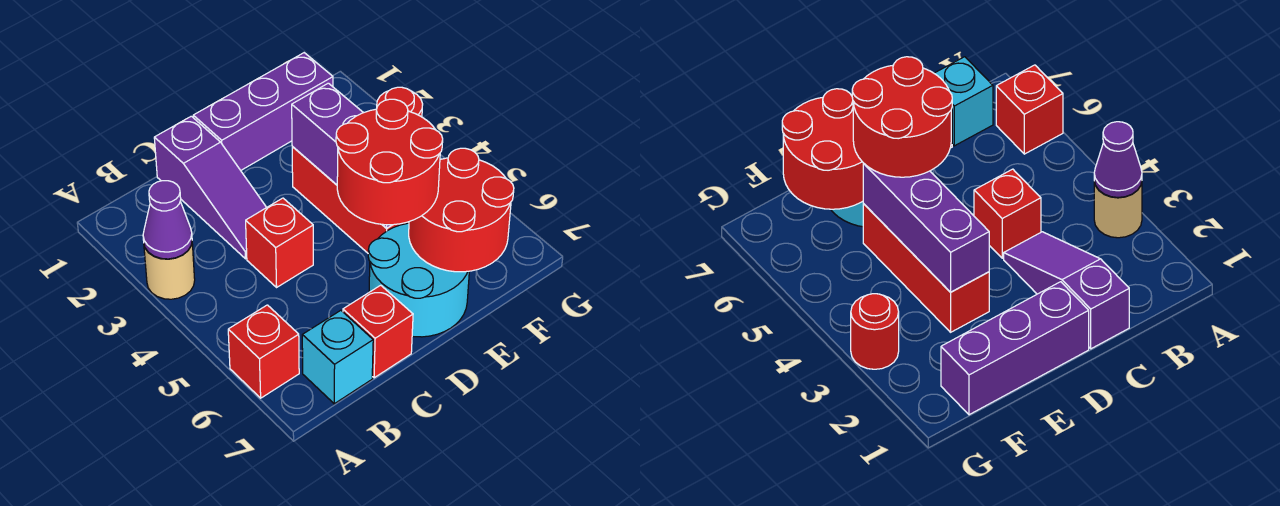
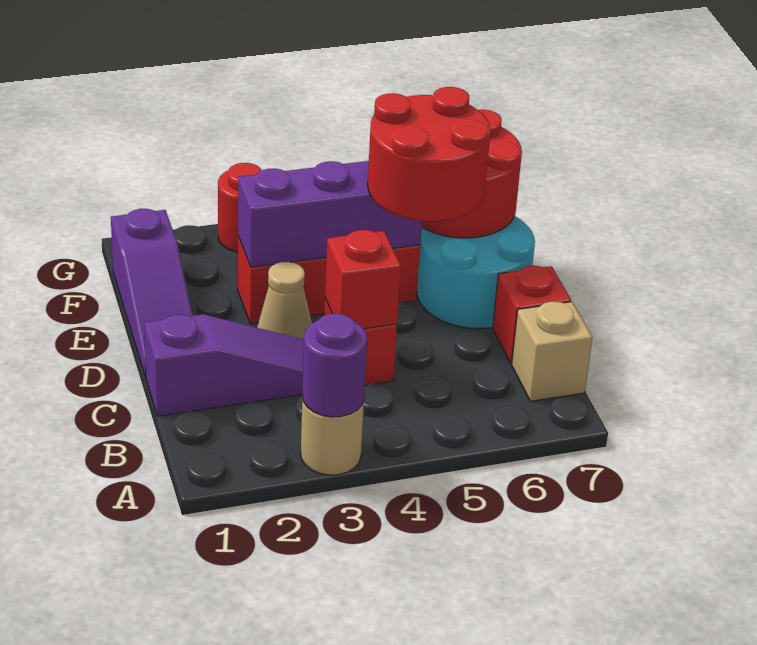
purple 1x1 cone [143,181,192,259] -> purple 1x1 round brick [302,313,367,417]
red 1x1 brick [228,305,299,398] -> red 1x1 brick moved to [325,230,401,329]
cyan 1x1 brick [302,310,373,404] -> tan 1x1 brick [512,302,592,401]
purple 1x3 brick [193,53,333,170] -> purple 1x3 slope [111,209,193,377]
none -> tan 1x1 cone [257,262,312,340]

